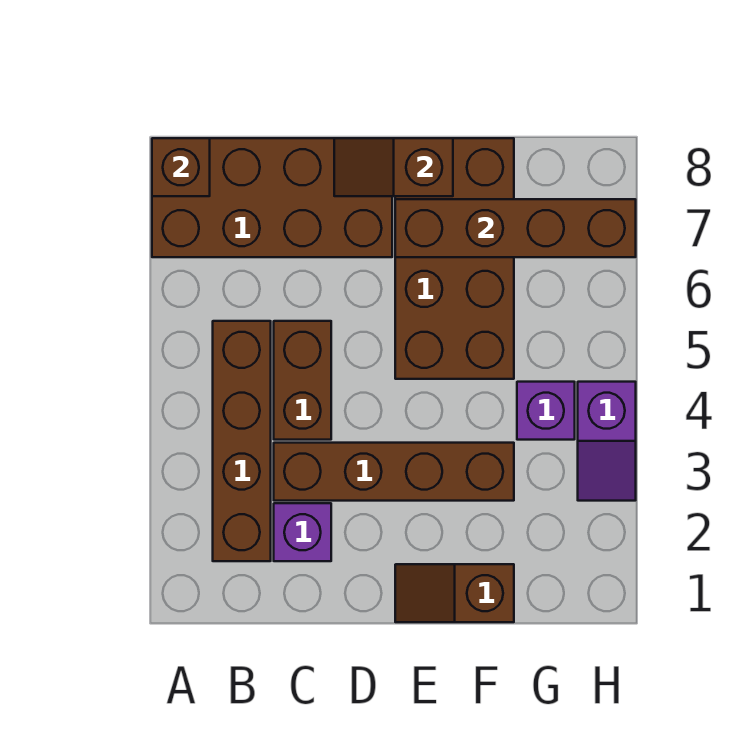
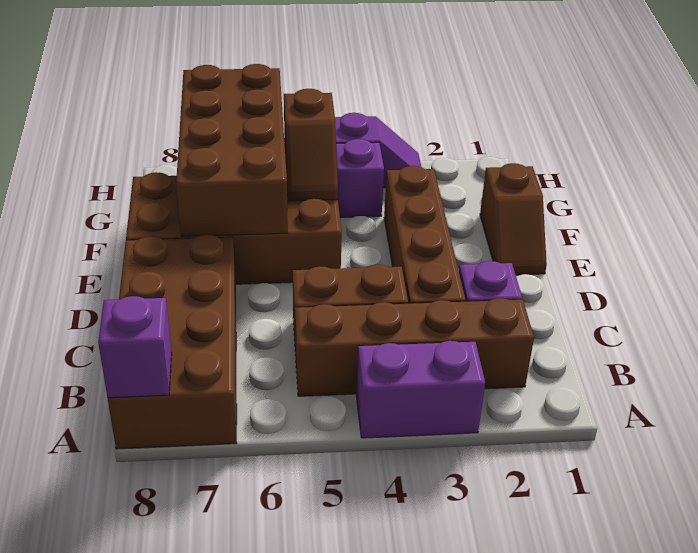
none -> purple 1x2 brick [356,341,485,438]
brown 1x1 brick [152,138,210,196] -> purple 1x1 brick [98,296,172,398]
brown 1x2 slope [334,138,453,196] -> brown 1x2 slope moved to [284,89,338,201]
brown 1x4 brick [395,199,636,257] -> brown 2x4 brick [176,64,288,236]

